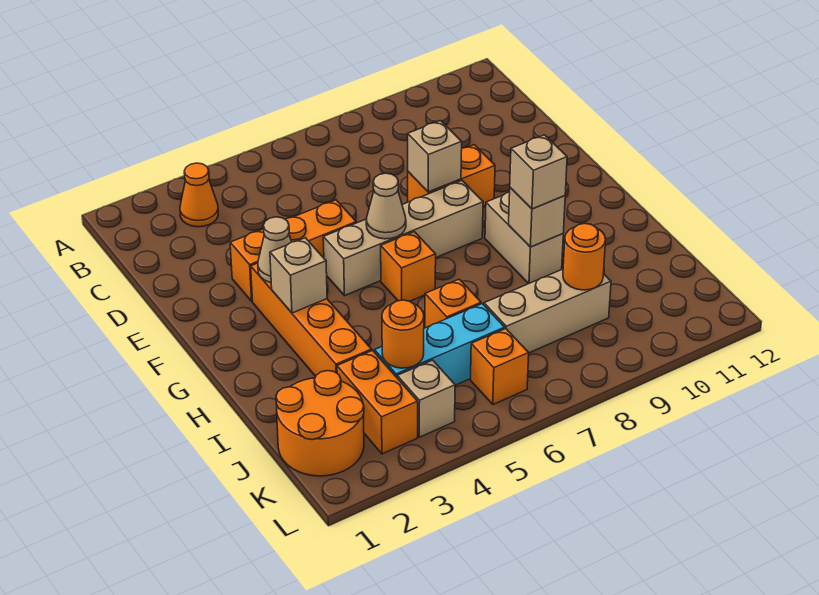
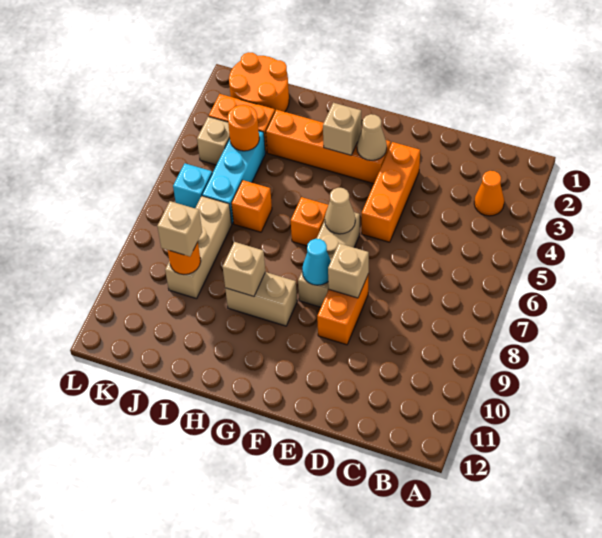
tan 1x4 brick [323,181,483,295] -> tan 1x3 brick [298,212,360,307]
none -> cyan 1x1 cone [302,239,331,285]
tan 1x1 brick [510,135,567,209] -> tan 1x1 brick moved to [157,201,202,256]
orange 1x1 brick [471,329,529,405] -> cyan 1x1 brick [173,164,212,208]

